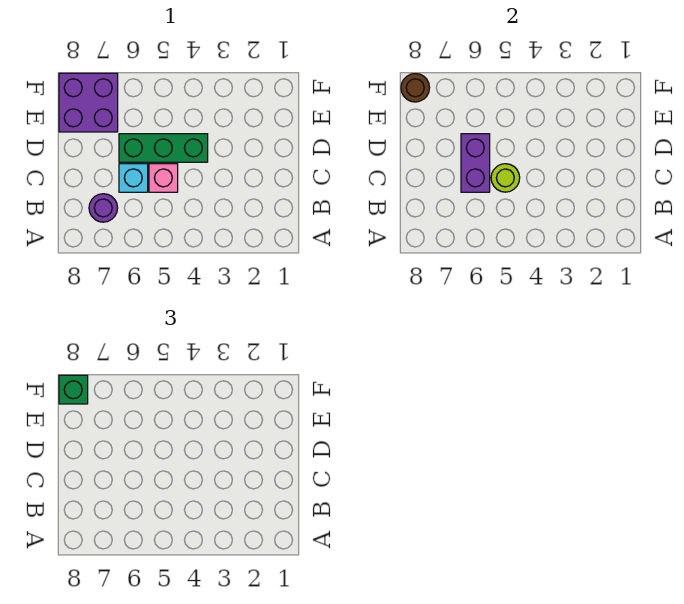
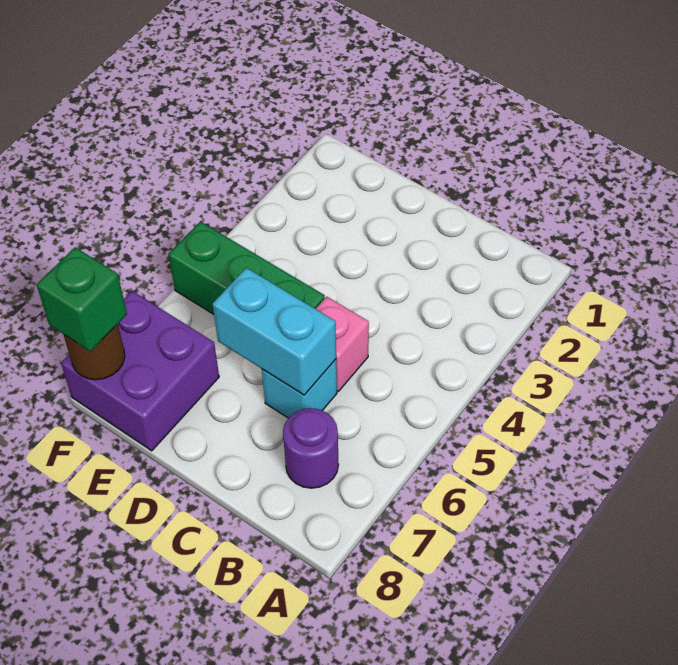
lime 1x1 round brick [491,164,520,192] -> none
purple 1x2 brick [461,134,490,192] -> cyan 1x2 brick [213,268,336,395]
green 1x3 brick [119,134,208,162] -> green 1x3 brick turned to [169,222,325,314]

